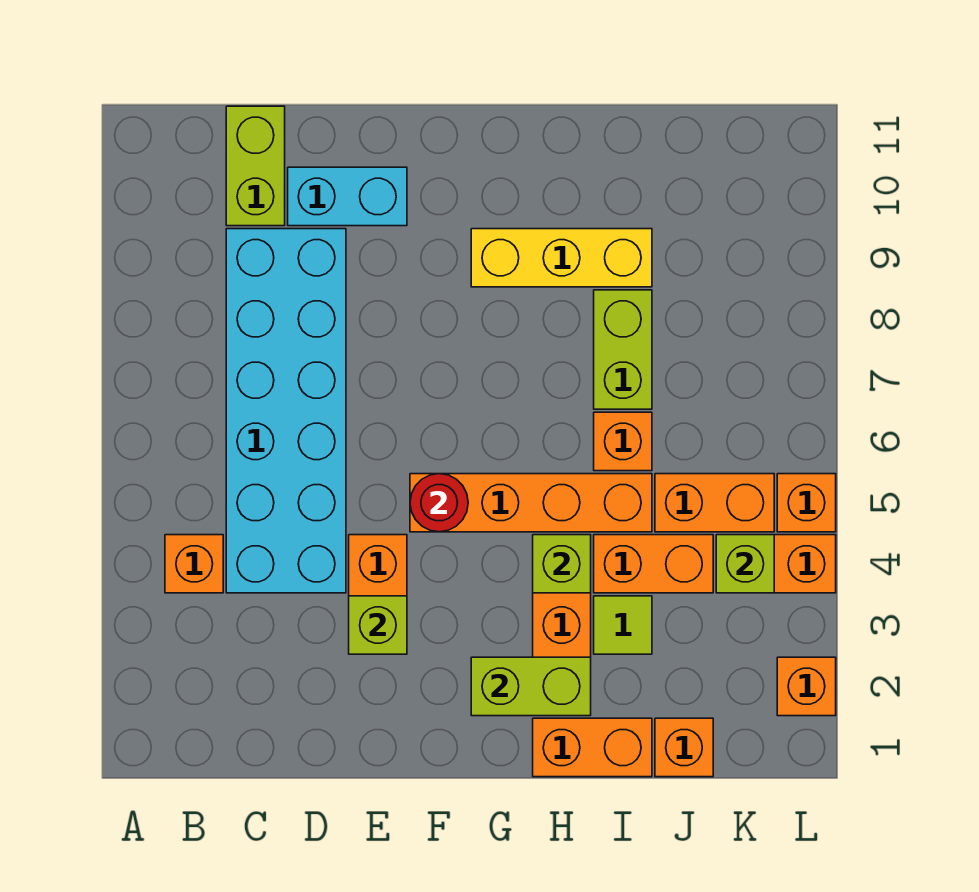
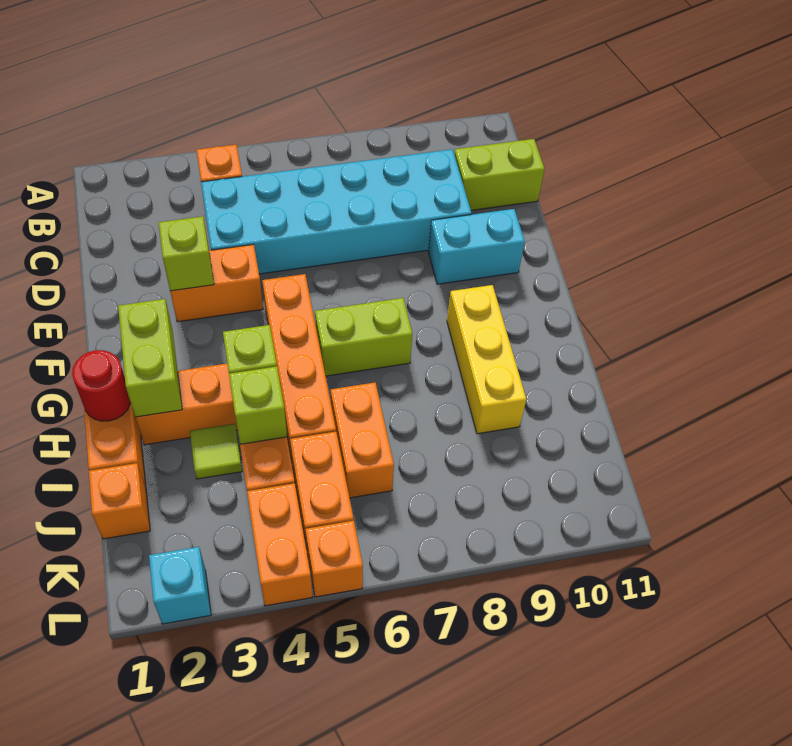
cyan 1x2 brick [288,167,407,226] -> cyan 1x2 brick turned to [428,209,525,284]
red 1x1 round brick [410,474,468,532] -> red 1x1 round brick moved to [72,350,131,421]
orange 1x1 brick [594,412,652,471] -> orange 1x2 brick [331,383,394,498]
lime 1x2 brick [594,290,652,409] -> lime 1x2 brick moved to [315,298,412,376]
lime 1x1 brick [716,535,774,593] -> lime 1x1 brick moved to [229,366,287,444]
orange 1x1 brick [777,657,836,716] -> cyan 1x1 brick [149,547,211,624]

